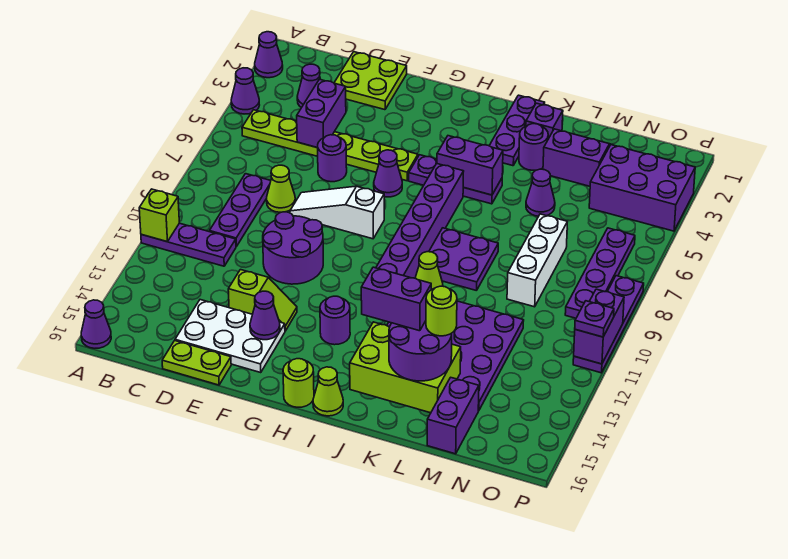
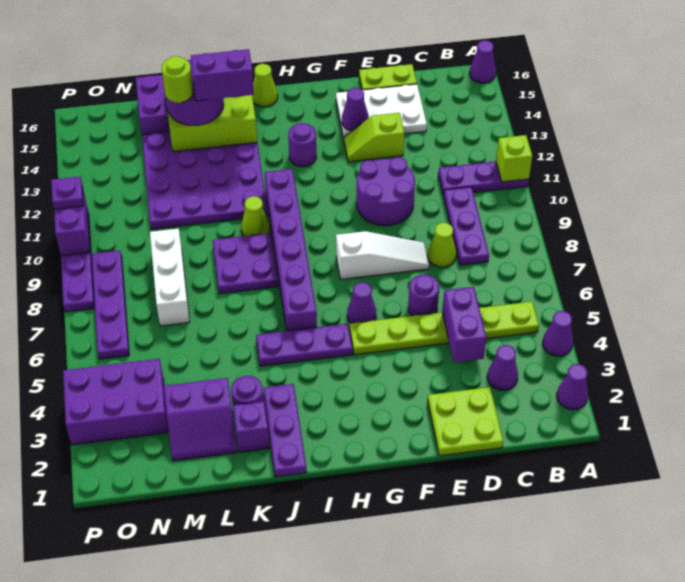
lime 1x1 round brick [283,359,314,407] -> none
purple 1x2 brick [437,136,503,195] -> none
purple 1x1 cone [526,169,555,216] -> none

